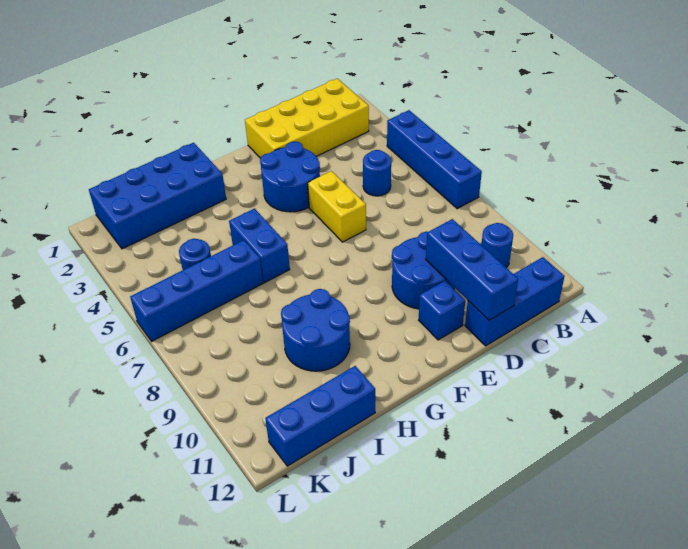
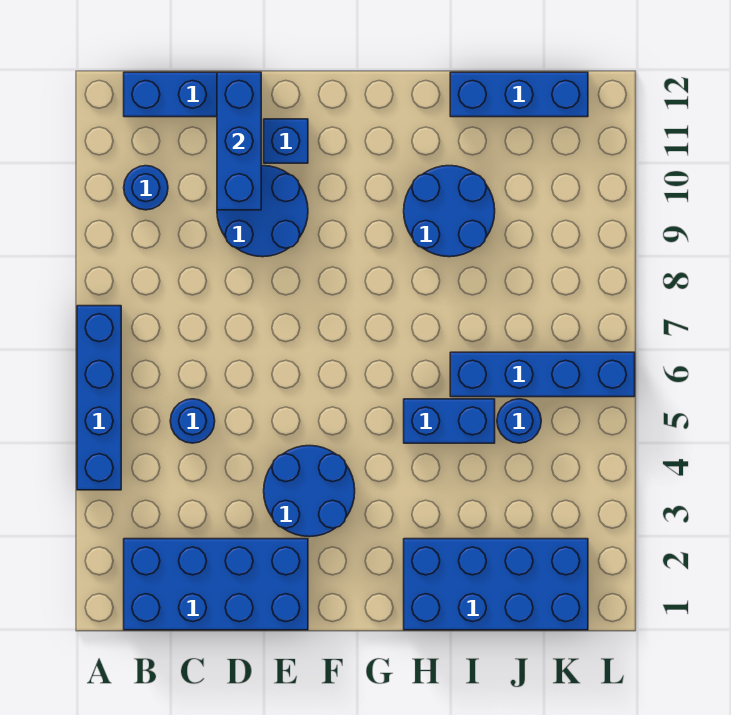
yellow 2x4 brick [245,79,369,158] -> blue 2x4 brick [124,539,308,630]
yellow 1x2 brick [308,171,366,242] -> none
blue 1x2 brick [229,209,290,283] -> blue 1x2 brick turned to [404,399,495,443]

